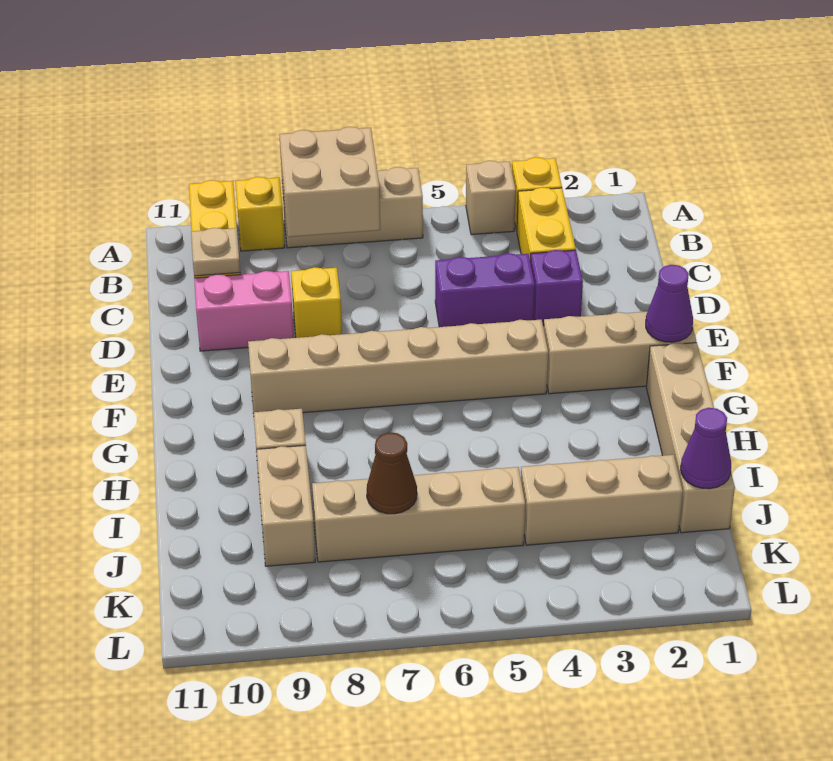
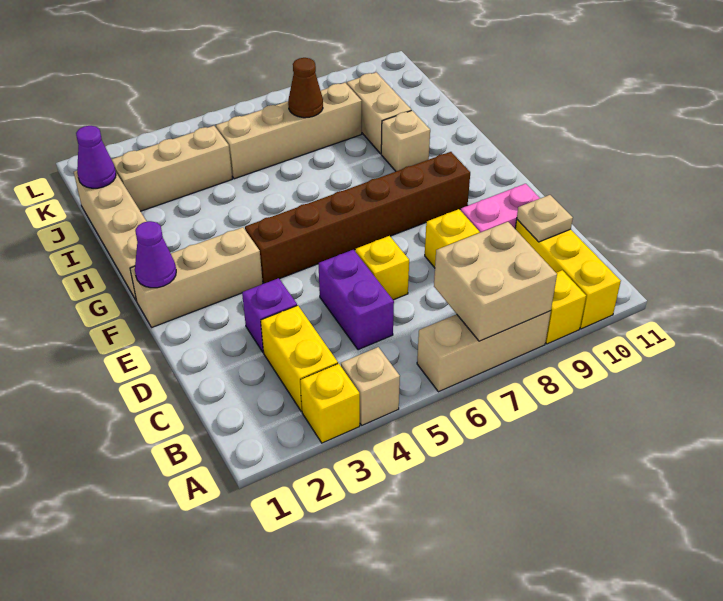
purple 1x2 brick [435,253,535,327] -> purple 1x2 brick turned to [318,250,394,350]
none -> yellow 1x1 brick [355,236,409,300]
tan 1x6 brick [248,320,548,413] -> brown 1x6 brick [245,152,470,283]

